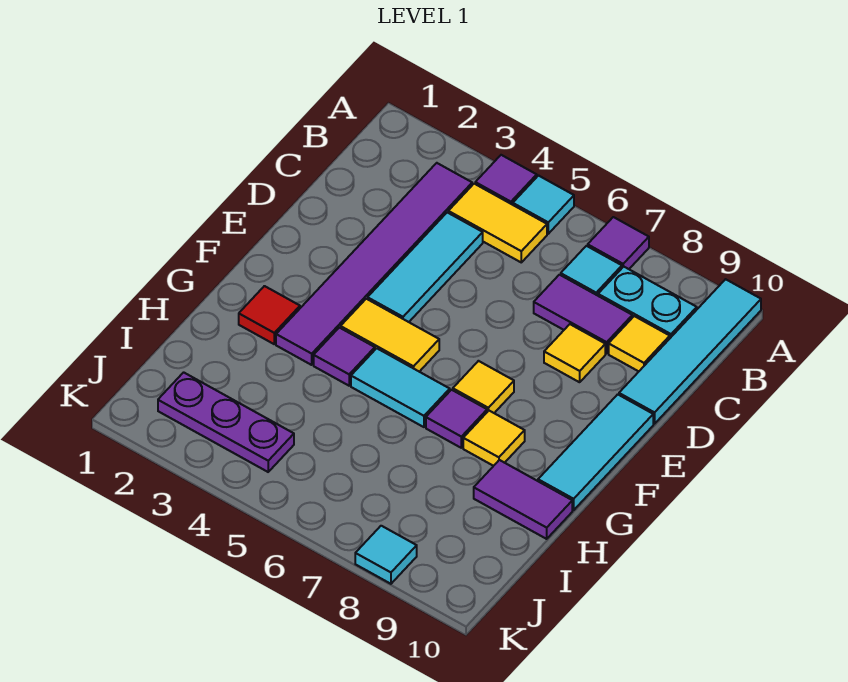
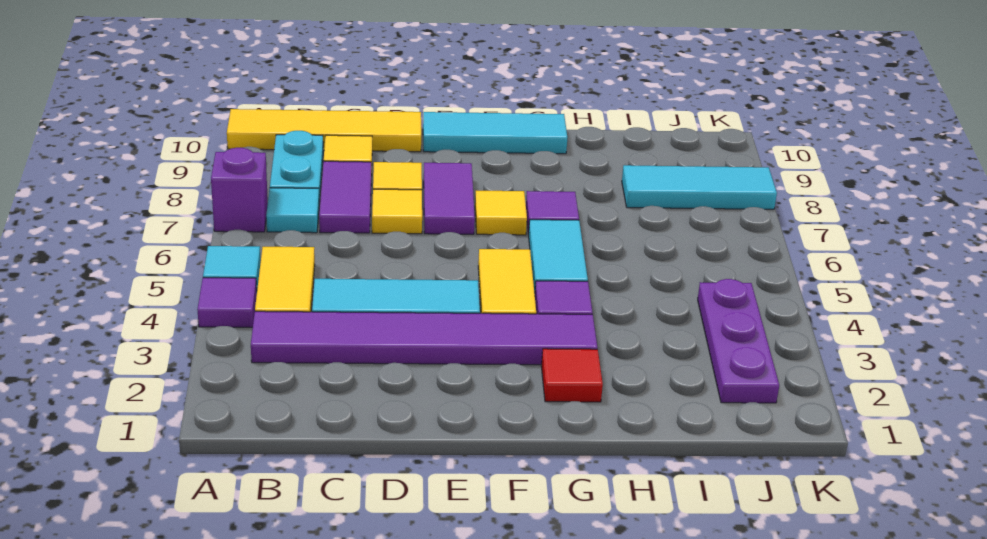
purple 1x1 tile [588,217,649,269] -> purple 1x1 brick [211,148,268,232]
cyan 1x4 tile [619,279,761,424] -> yellow 1x4 tile [227,109,421,152]
yellow 1x1 tile [463,411,525,466] -> yellow 1x1 tile moved to [372,189,422,234]
purple 1x2 tile [474,460,572,539] -> purple 1x2 tile moved to [424,163,475,234]
cyan 1x1 tile [355,526,417,584] -> cyan 1x3 tile [622,165,777,209]

